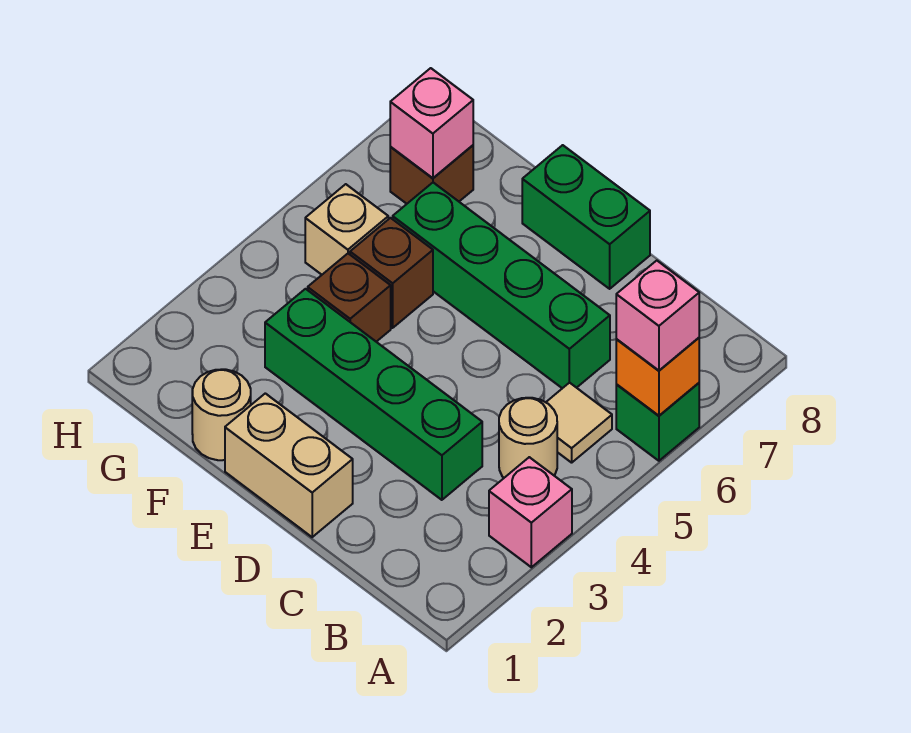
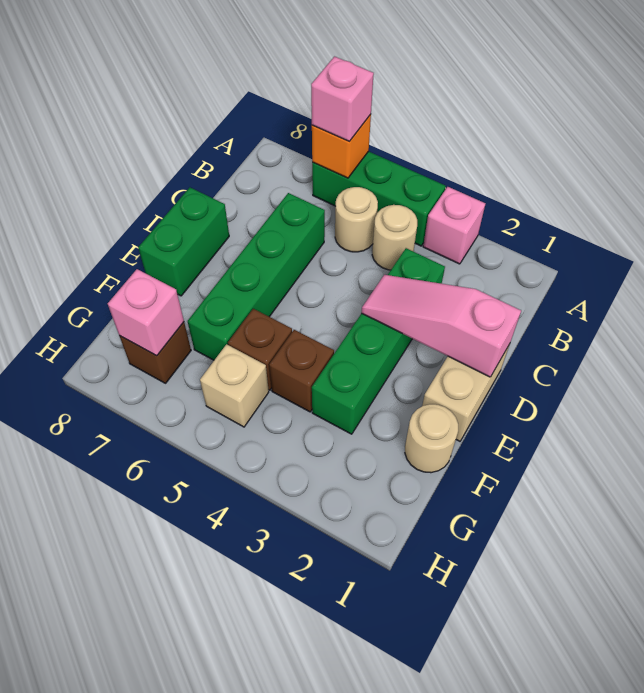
green 1x1 brick [616,383,699,461] -> green 1x3 brick [312,151,446,246]
tan 1x1 tile [546,383,612,463] -> tan 1x1 round brick [335,187,378,252]
none -> pink 1x3 slope [362,275,521,377]

